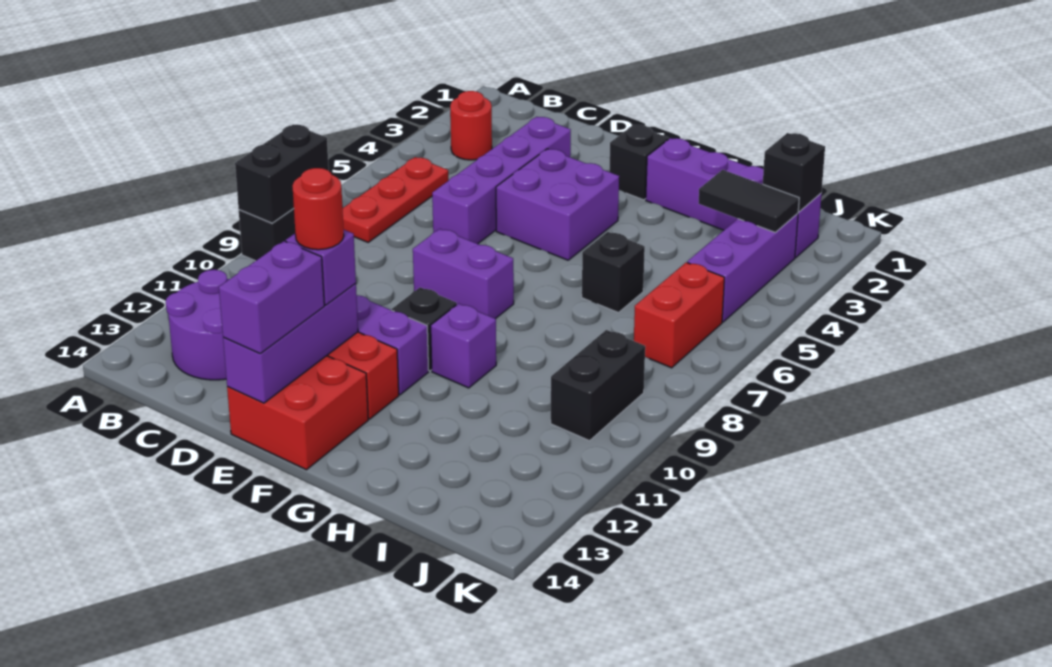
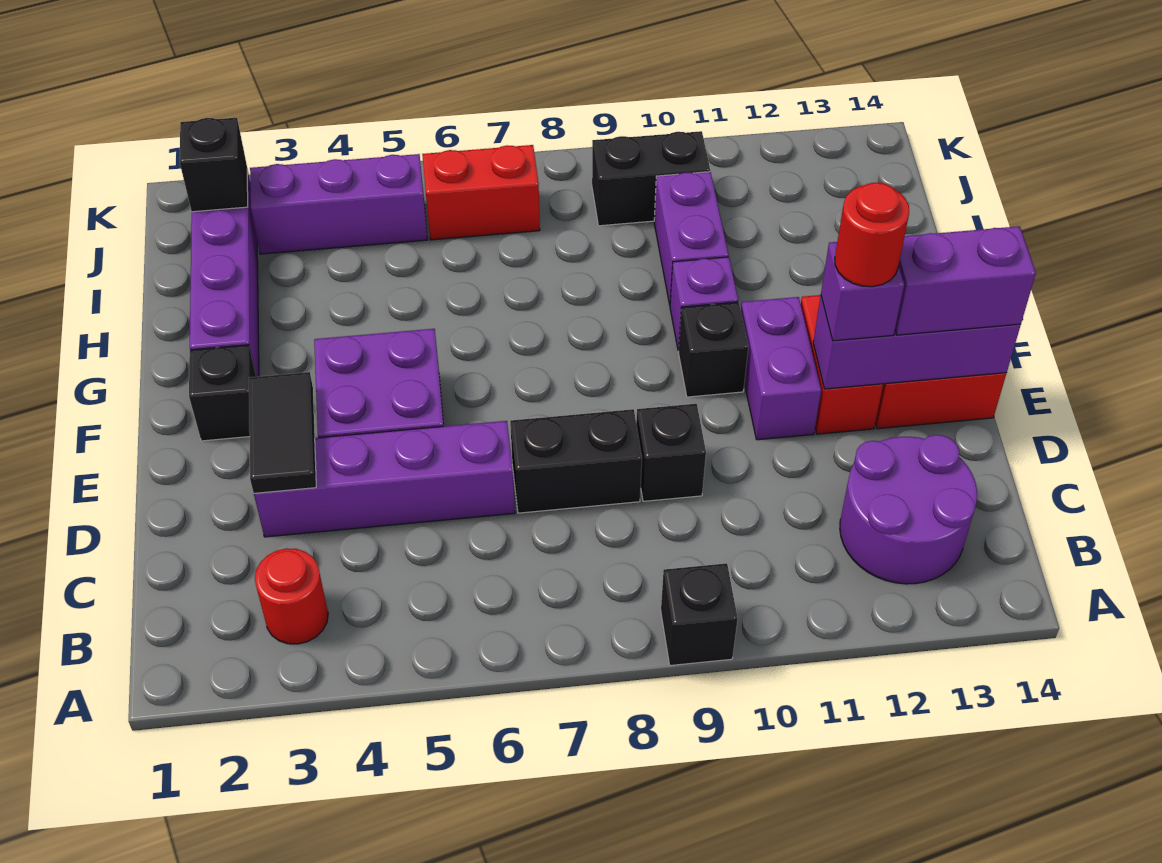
black 1x2 brick [235,124,329,223] -> black 1x2 brick moved to [510,409,642,513]
red 1x3 plate [343,157,448,242] -> none
purple 1x2 brick [413,229,514,319] -> purple 1x2 brick moved to [654,172,729,305]
black 1x1 brick [582,232,645,313] -> black 1x1 brick moved to [636,404,706,501]
black 1x2 tile [699,170,799,233] -> black 1x2 tile moved to [249,372,316,493]

